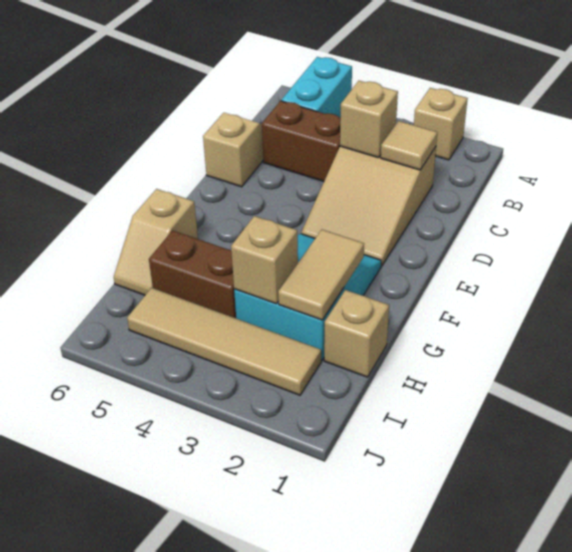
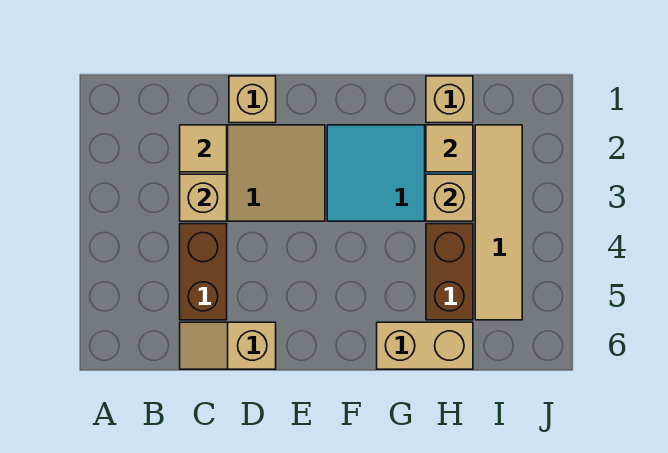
tan 1x1 brick [414,88,468,160] -> tan 1x1 brick moved to [229,76,276,123]
cyan 1x2 brick [281,57,352,118] -> none
tan 1x2 tile [278,230,364,320] -> tan 1x1 tile [426,125,473,172]
tan 1x2 slope [114,189,198,295] -> tan 1x2 brick [377,322,473,369]

